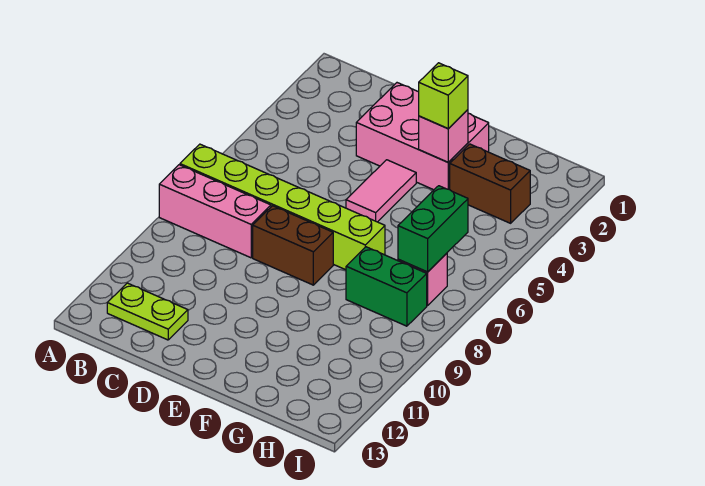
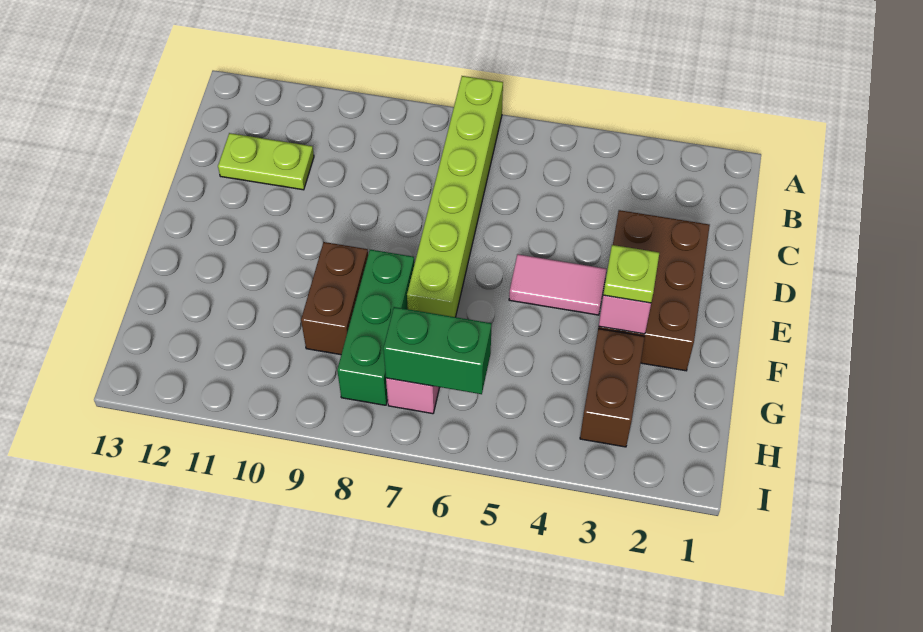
pink 1x3 brick [159,165,271,258] -> none
lime 1x2 plate [107,283,188,340] -> lime 1x2 plate turned to [218,133,314,190]
pink 2x3 brick [356,83,489,190] -> brown 2x3 brick [598,210,710,371]
brown 1x2 brick [253,206,333,285] -> brown 1x2 brick moved to [301,242,368,355]
lime 1x1 brick [419,63,468,129] -> lime 1x1 plate [603,245,659,303]
green 1x2 brick [346,247,427,326] -> green 1x3 brick [337,250,414,405]

